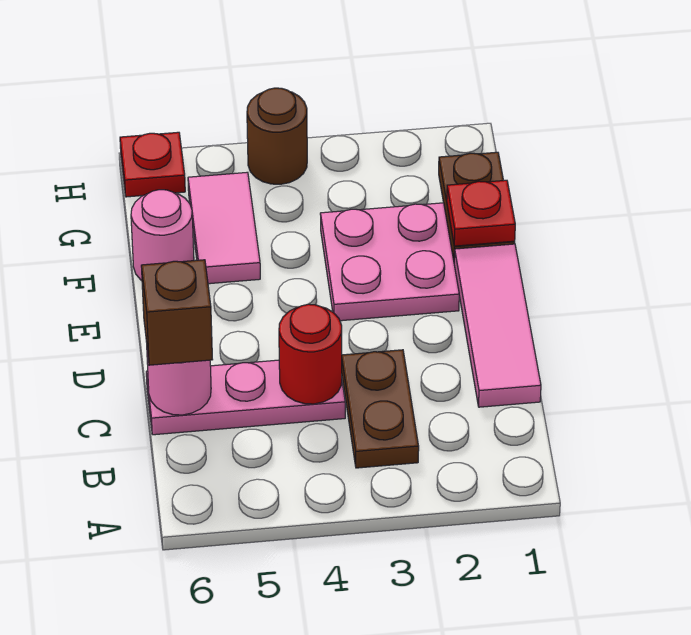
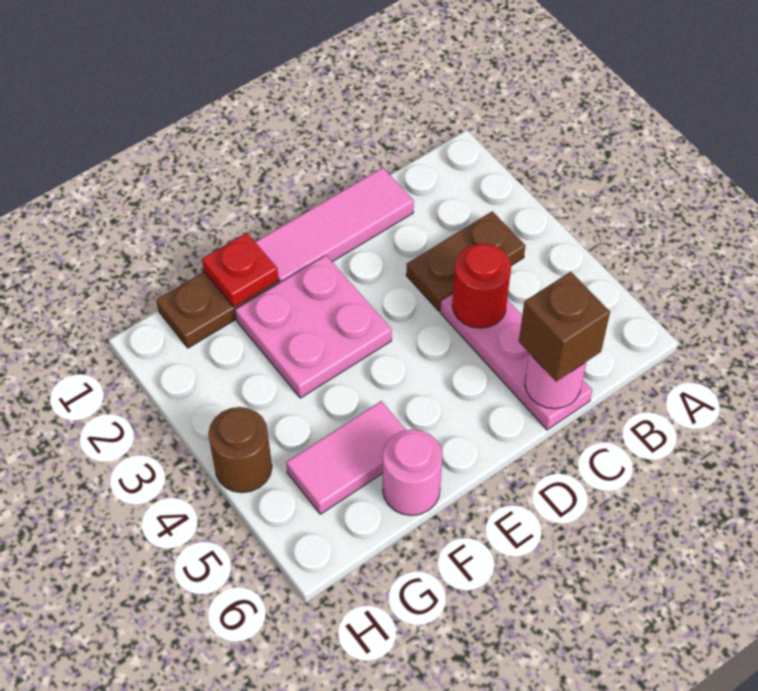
red 1x1 plate [120,132,185,197] -> none

